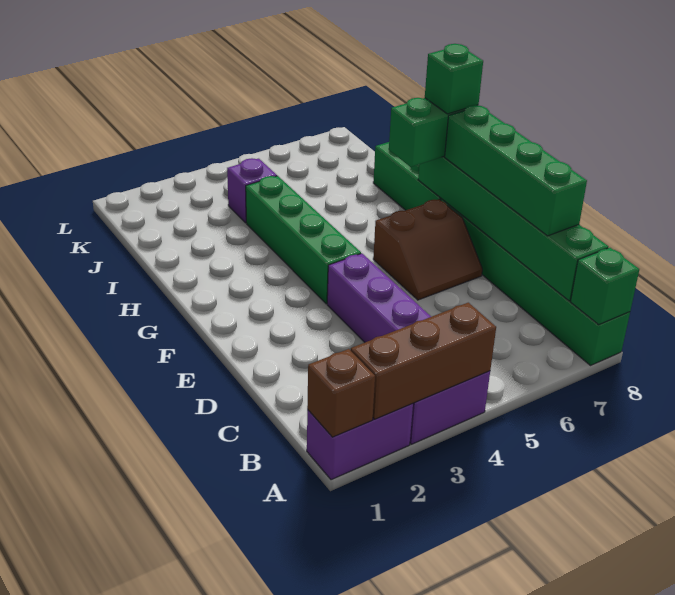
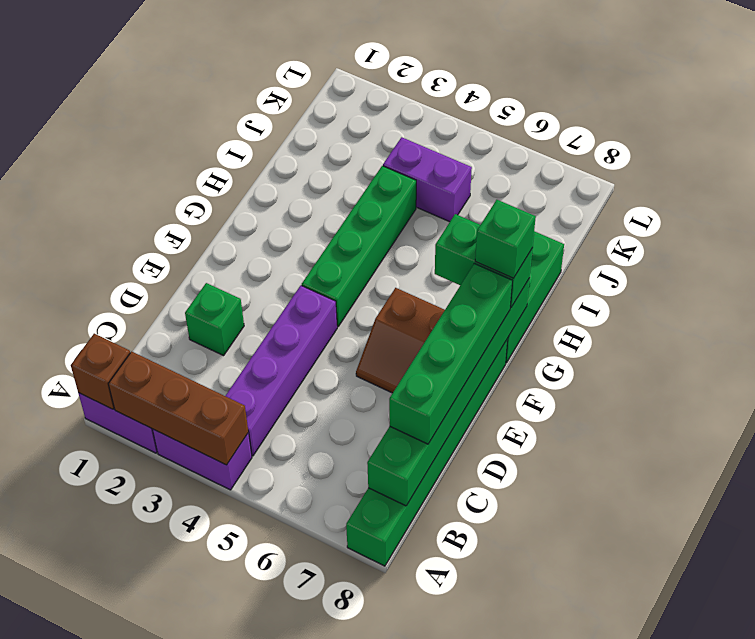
green 1x1 brick [571,248,639,325] -> green 1x1 brick moved to [185,283,244,356]
purple 1x1 brick [227,158,277,223] -> purple 1x2 brick [383,137,472,222]

